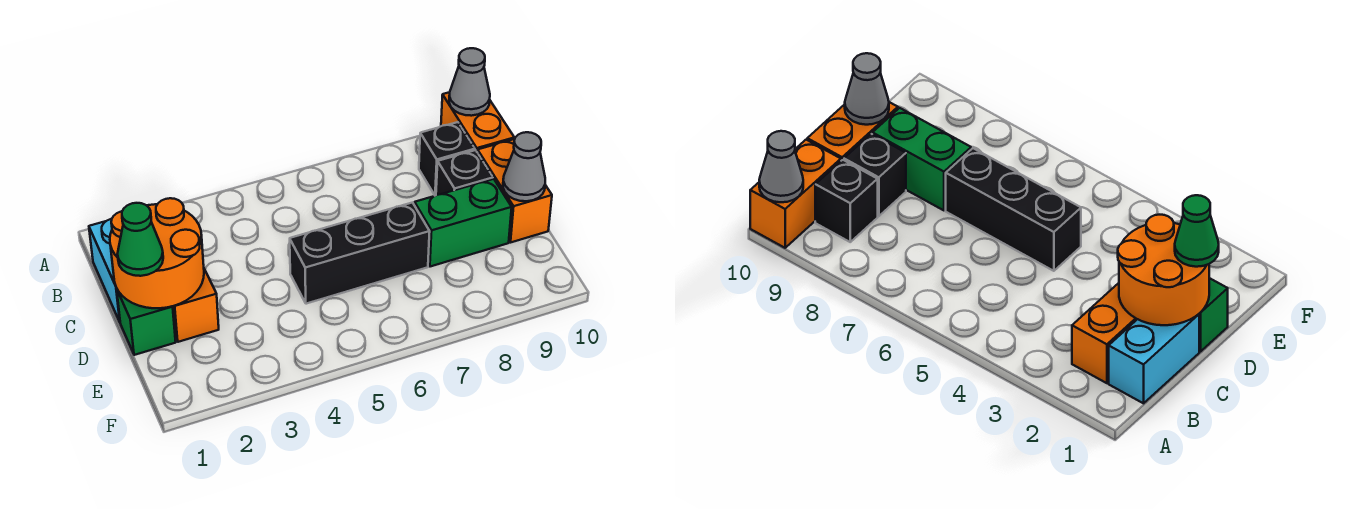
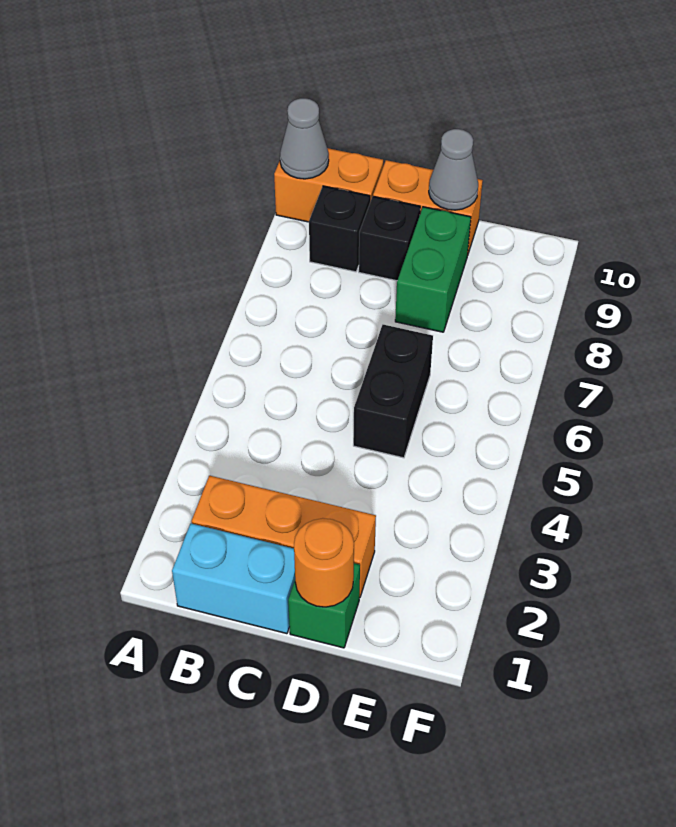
orange 2x2 round brick [110,198,204,308] -> orange 1x1 round brick [294,518,354,607]
green 1x1 cone [118,203,163,276] -> none
black 1x3 brick [290,203,430,304] -> black 1x2 brick [353,325,433,458]

